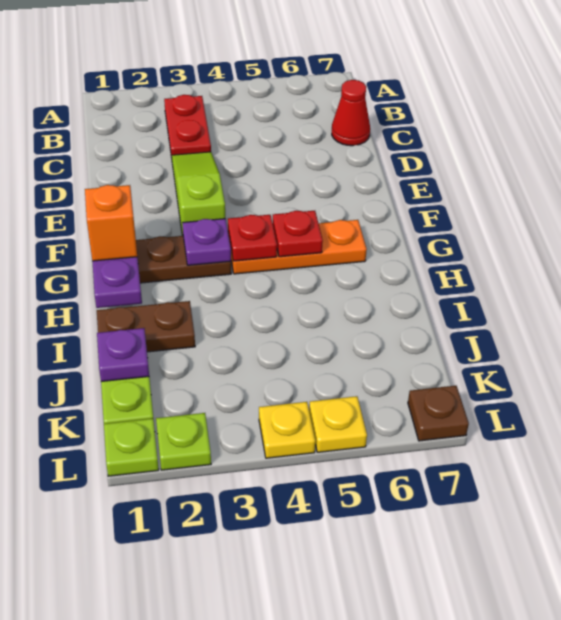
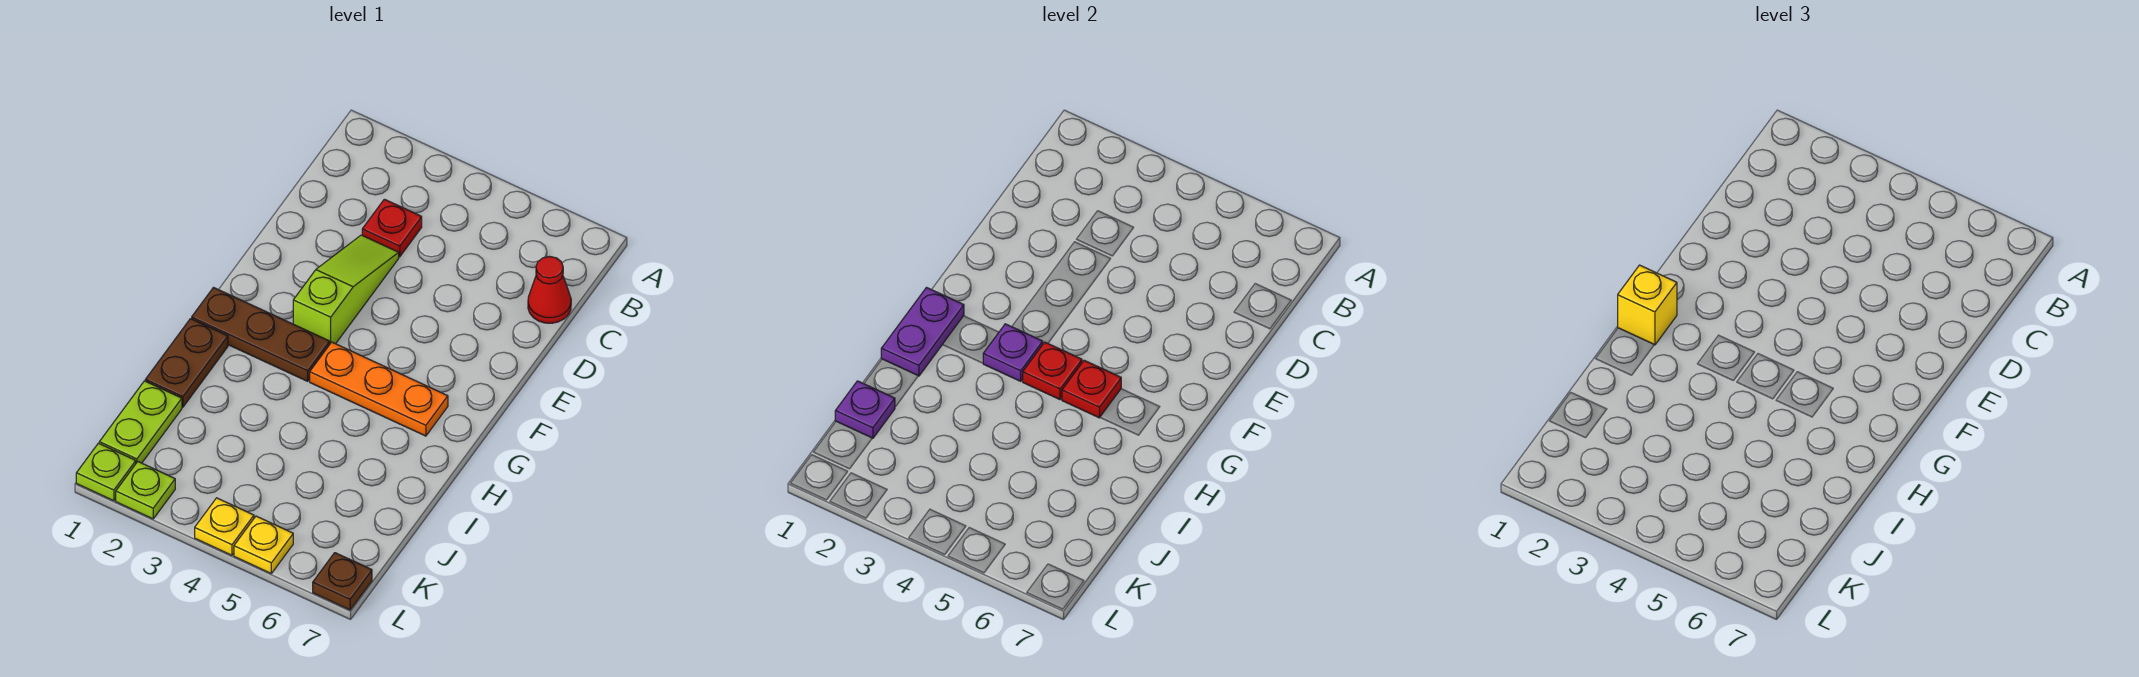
red 1x2 plate [164,95,211,157] -> red 1x1 plate [362,199,422,257]
orange 1x1 brick [85,185,137,261] -> yellow 1x1 brick [1618,265,1677,345]
brown 1x2 plate [97,301,195,352] -> brown 1x2 plate turned to [145,319,228,407]

